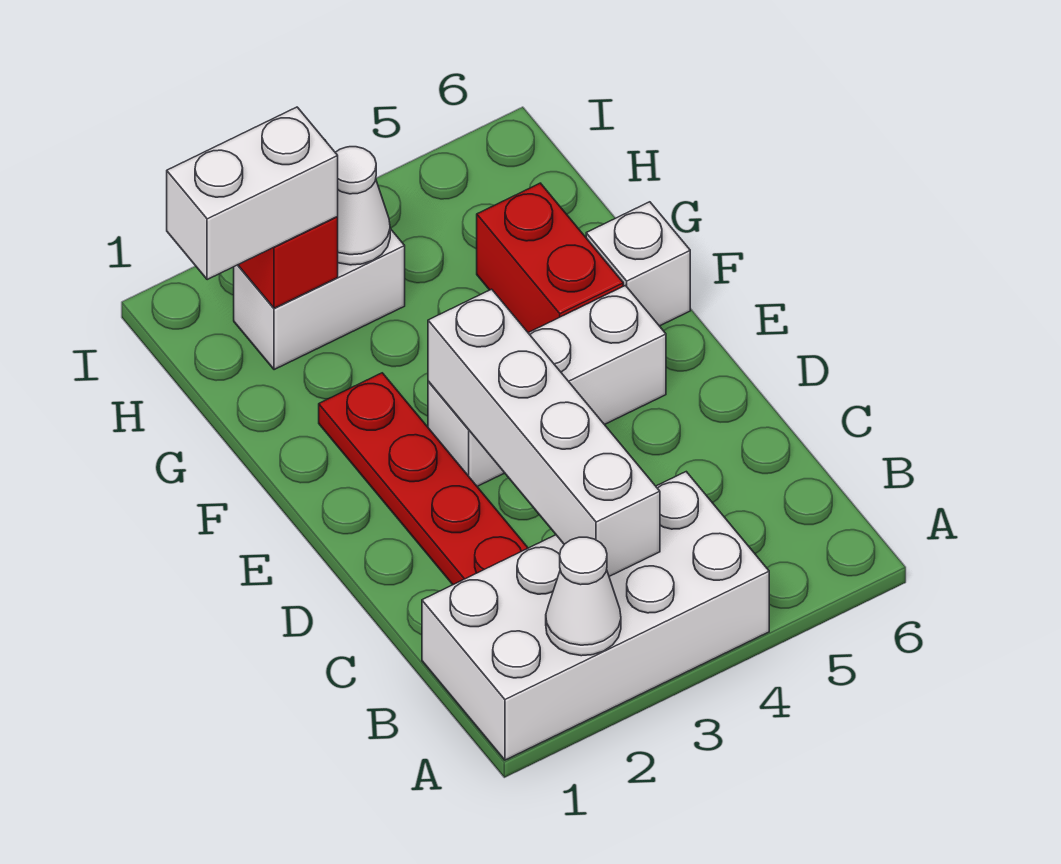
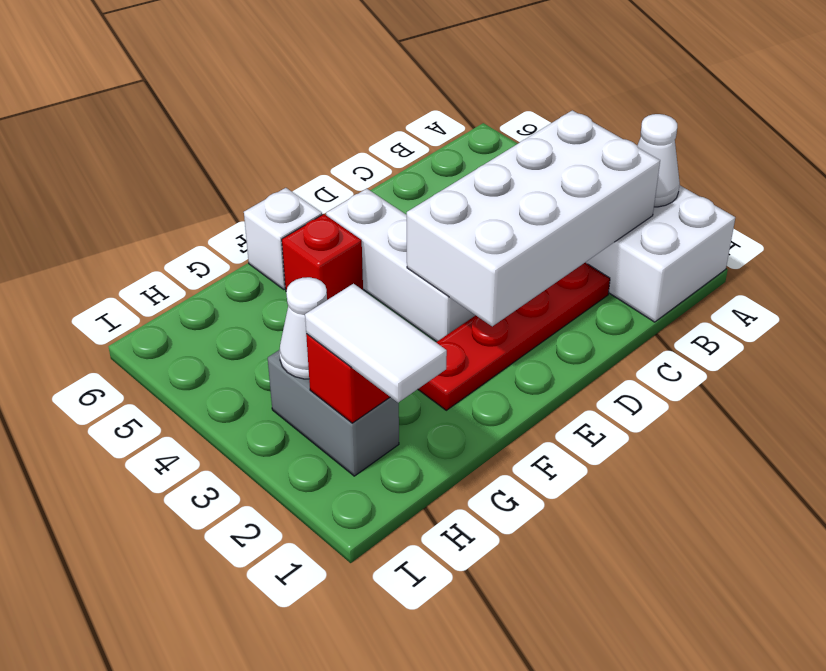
white 1x4 brick [428,289,660,576] -> white 2x4 brick [407,110,660,326]
red 1x2 brick [477,183,623,333] -> red 1x1 brick [282,214,363,300]
white 1x2 brick [167,107,338,280] -> white 1x2 tile [305,284,447,403]
white 1x2 brick [234,229,405,370] -> grey 1x2 brick [268,350,399,476]

